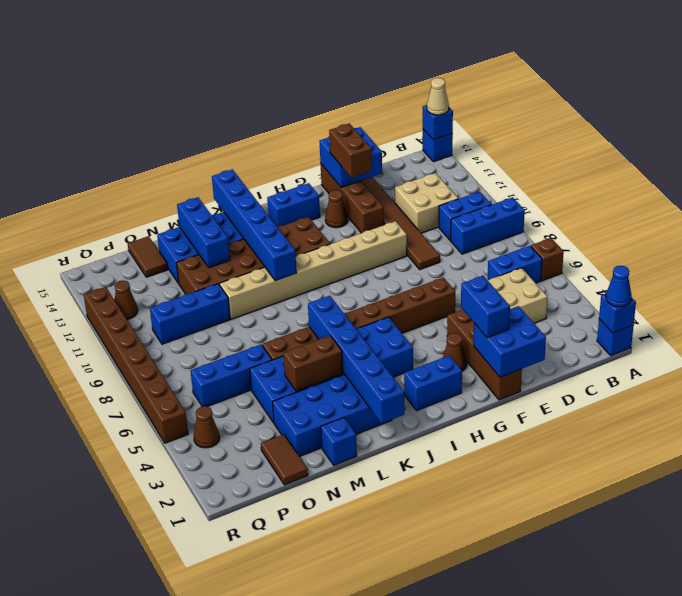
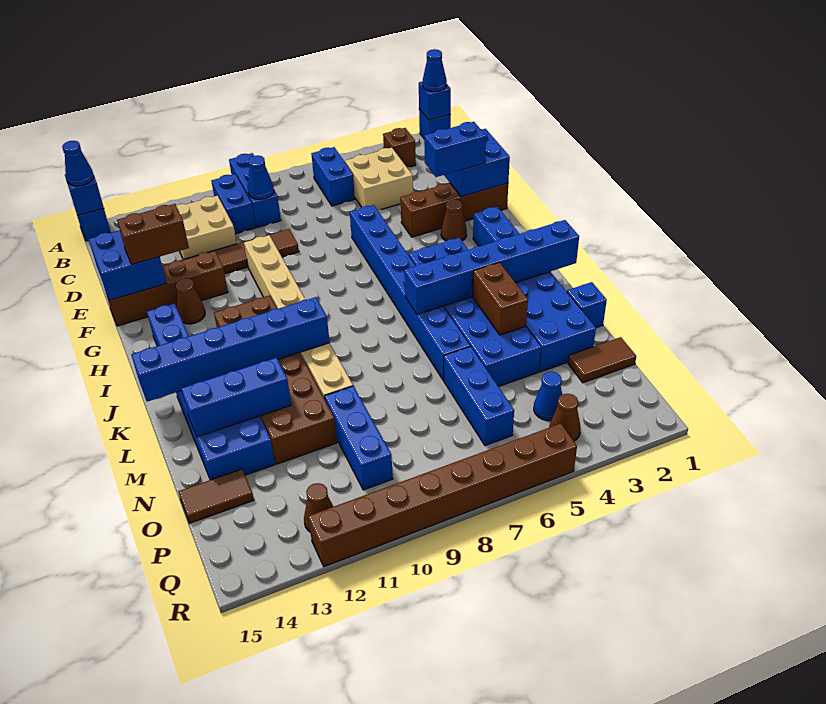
brown 1x1 brick [531,238,564,281] -> brown 1x1 brick moved to [383,128,416,167]
tan 1x1 cone [427,78,449,115] -> blue 1x1 cone [62,141,94,186]
none -> blue 1x1 cone [247,155,274,199]
brown 1x8 brick [262,277,455,360] -> blue 1x8 brick [350,205,470,380]
none -> blue 1x1 cone [534,372,562,421]

